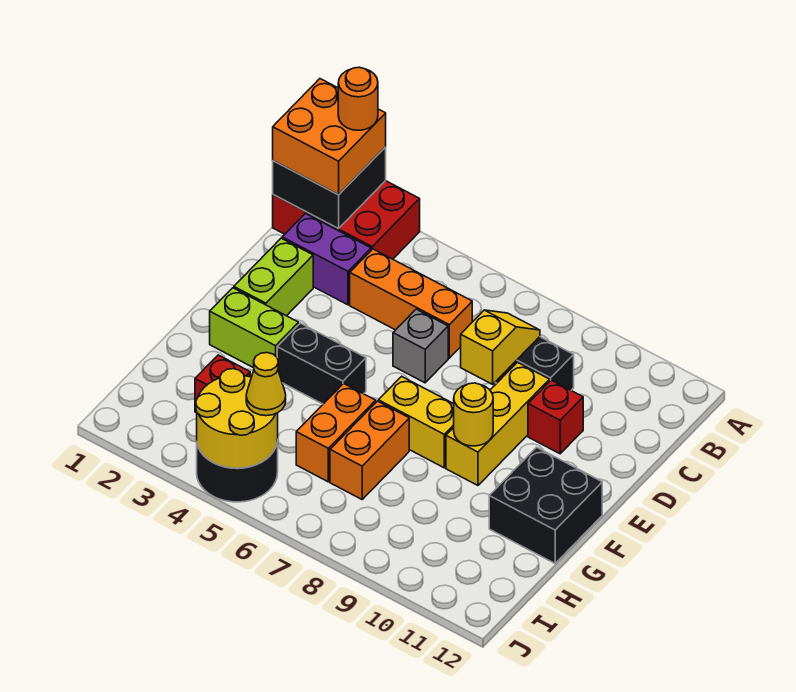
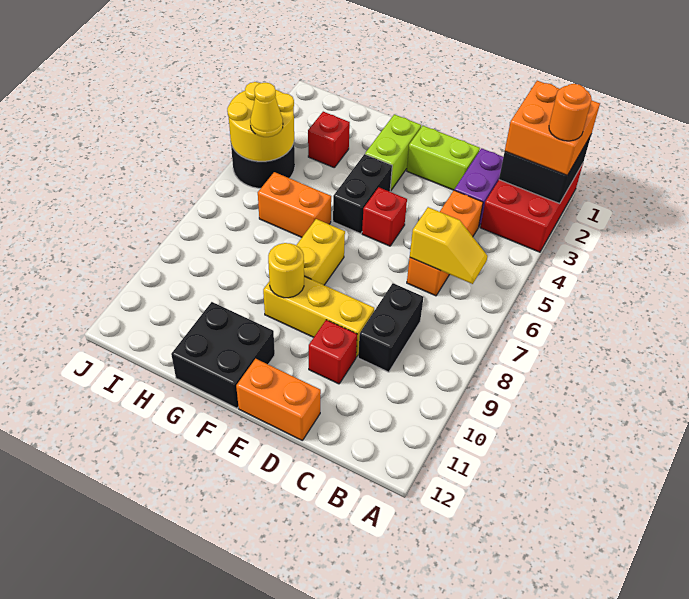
yellow 1x2 slope [461,310,540,384] -> yellow 1x2 slope moved to [410,207,487,284]
grey 1x1 brick [393,309,448,383] -> none
none -> red 1x1 brick [362,187,407,246]
orange 1x2 brick [330,401,409,499] -> orange 1x2 brick moved to [236,359,321,440]

